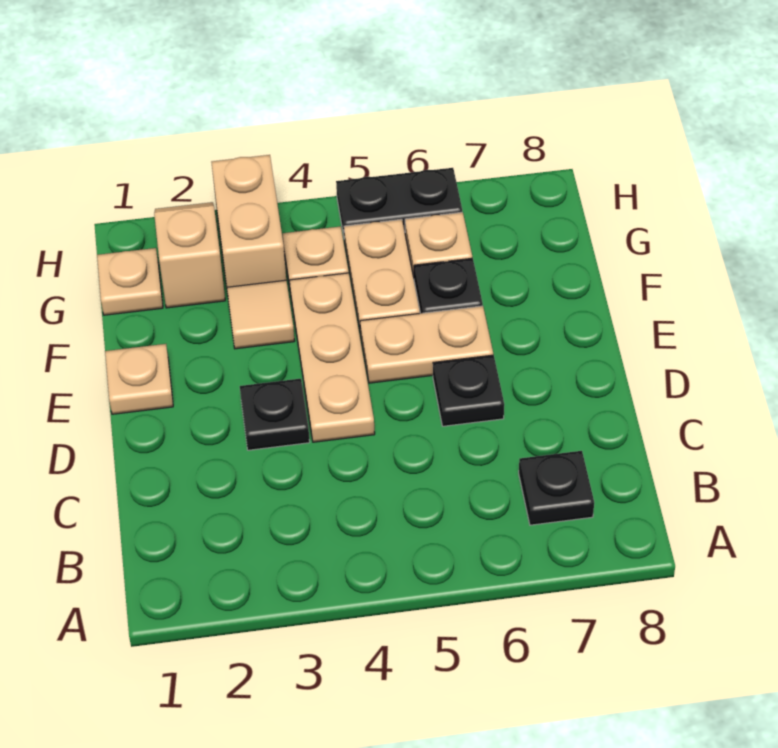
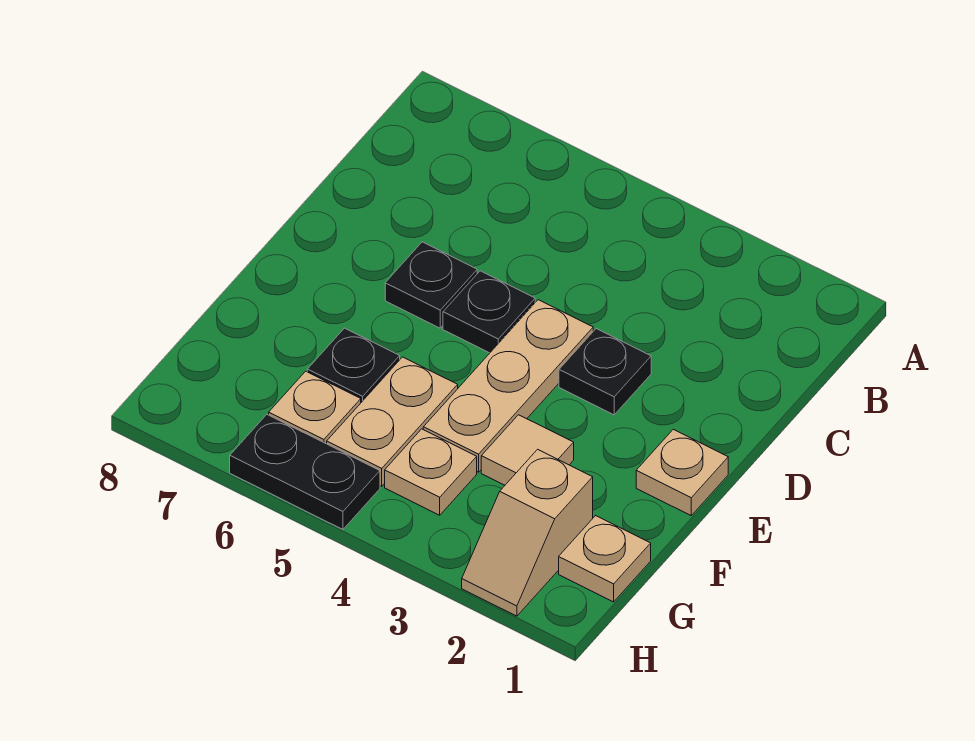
black 1x1 plate [519,451,594,525] -> black 1x1 plate moved to [443,271,535,353]
tan 1x2 plate [360,306,493,383] -> none
tan 1x2 brick [211,155,286,294] -> none

